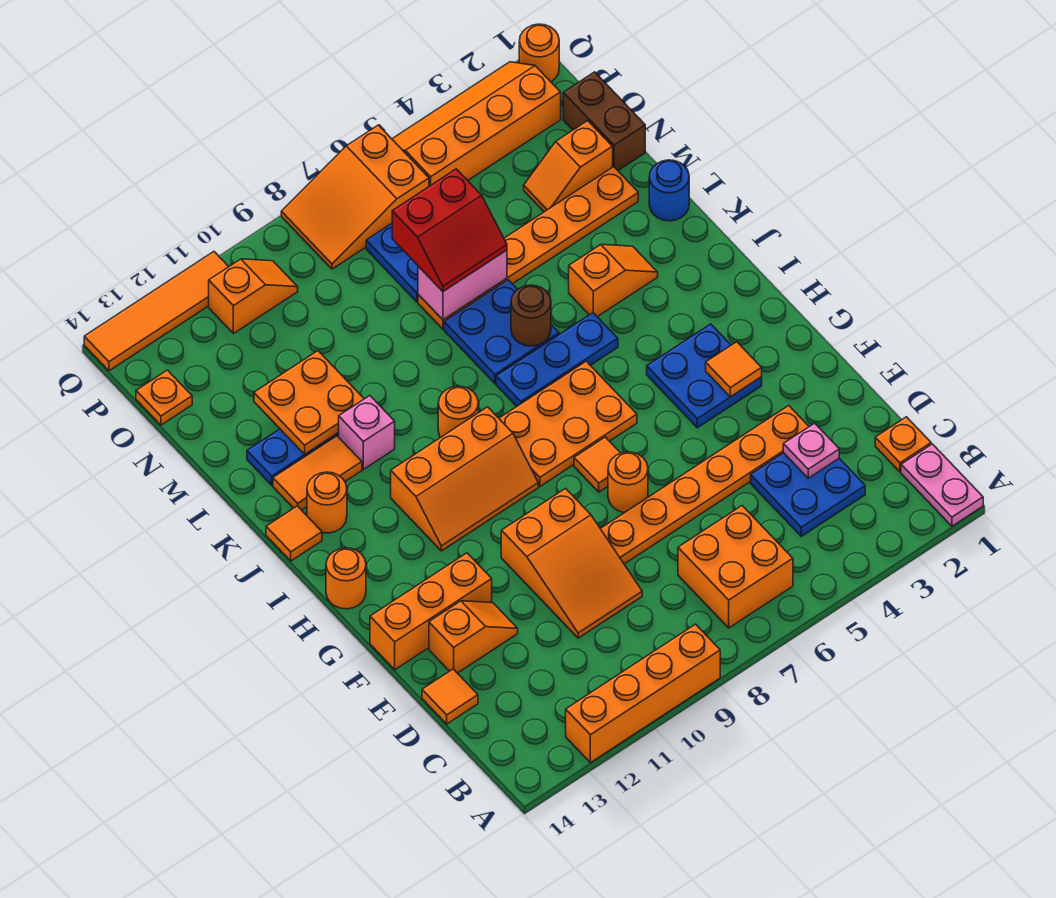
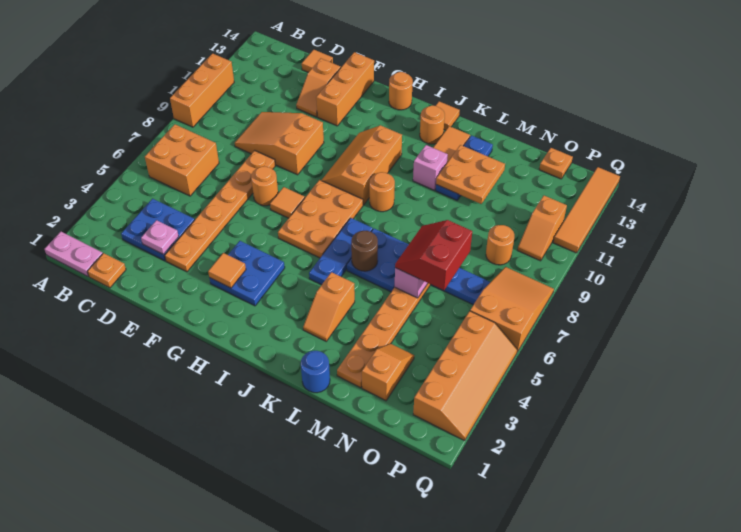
orange 1x4 brick [566,624,720,763] -> orange 1x3 brick [170,54,234,127]
brown 1x2 brick [563,72,645,170] -> none
orange 1x1 round brick [519,24,559,82] -> orange 1x1 round brick moved to [486,225,514,265]

